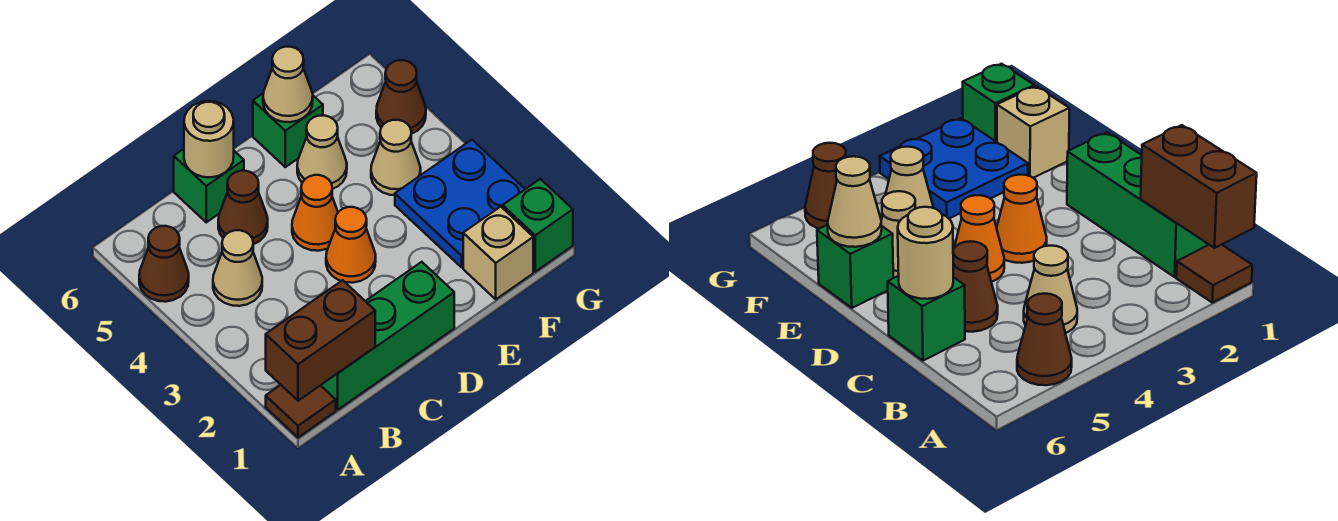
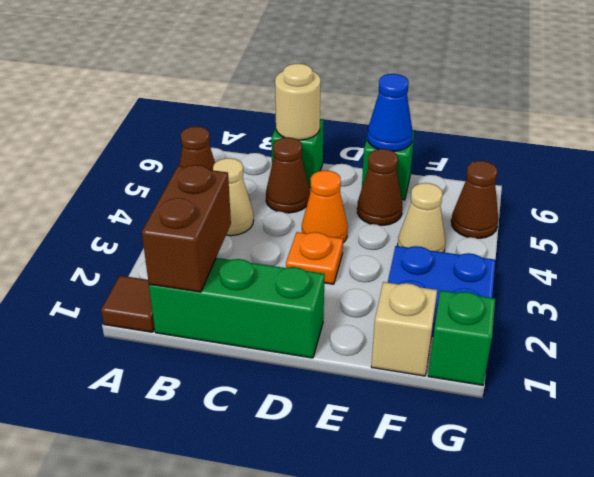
brown 1x2 brick [266,280,375,401] -> brown 1x2 brick turned to [142,165,231,292]
orange 1x1 cone [326,207,376,283] -> orange 1x1 plate [286,232,343,284]
tan 1x1 cone [297,115,347,189] -> brown 1x1 cone [357,149,402,225]
tan 1x1 cone [263,47,313,122] -> blue 1x1 cone [368,74,413,151]

